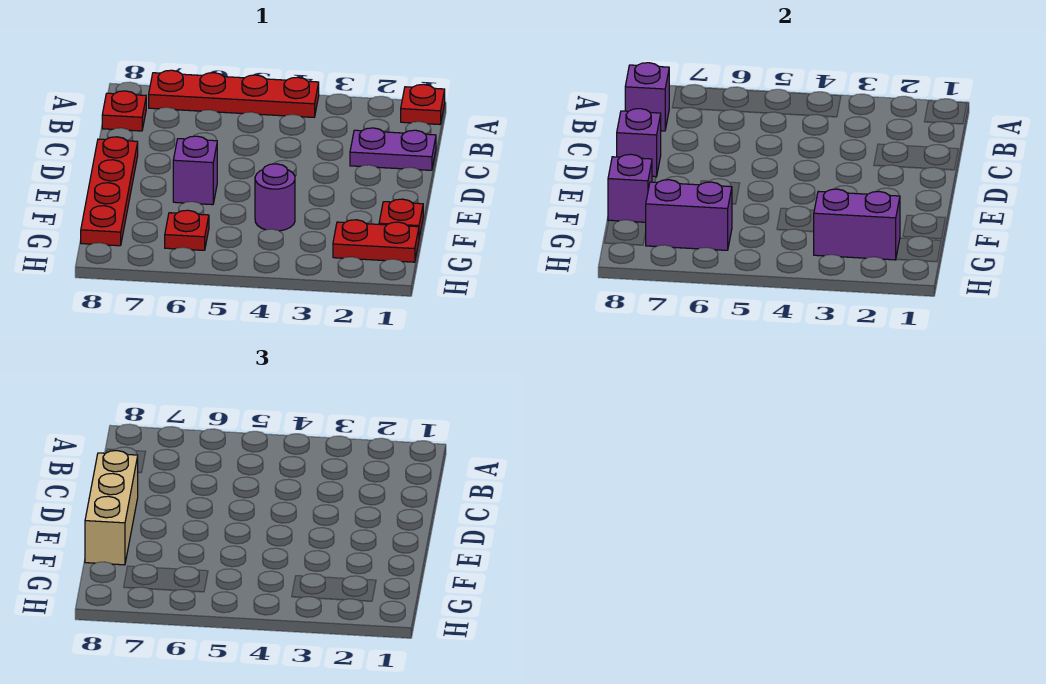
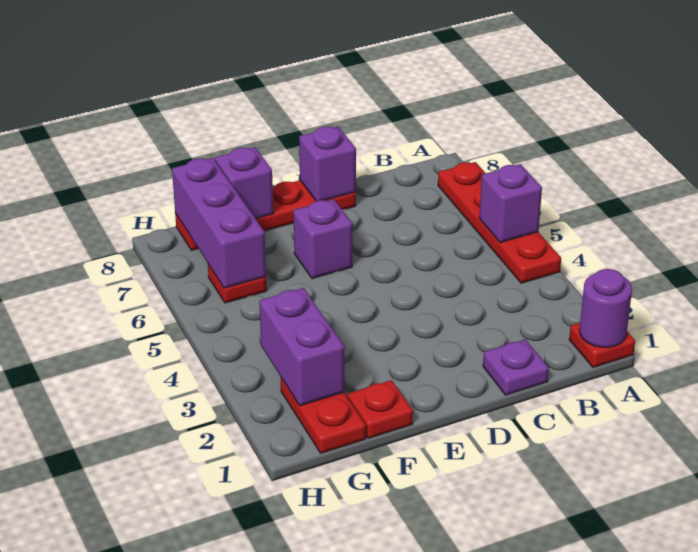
red 1x1 plate [102,91,146,131] -> none
purple 1x1 brick [625,63,669,131] -> purple 1x1 brick moved to [479,164,542,243]
purple 1x2 plate [350,128,436,170] -> purple 1x1 plate [483,339,549,395]
tan 1x3 brick [85,451,138,565] -> none
purple 1x1 round brick [255,164,295,231] -> purple 1x1 round brick moved to [579,269,632,348]
purple 1x2 brick [646,180,732,250] -> purple 1x3 brick [172,158,266,288]

